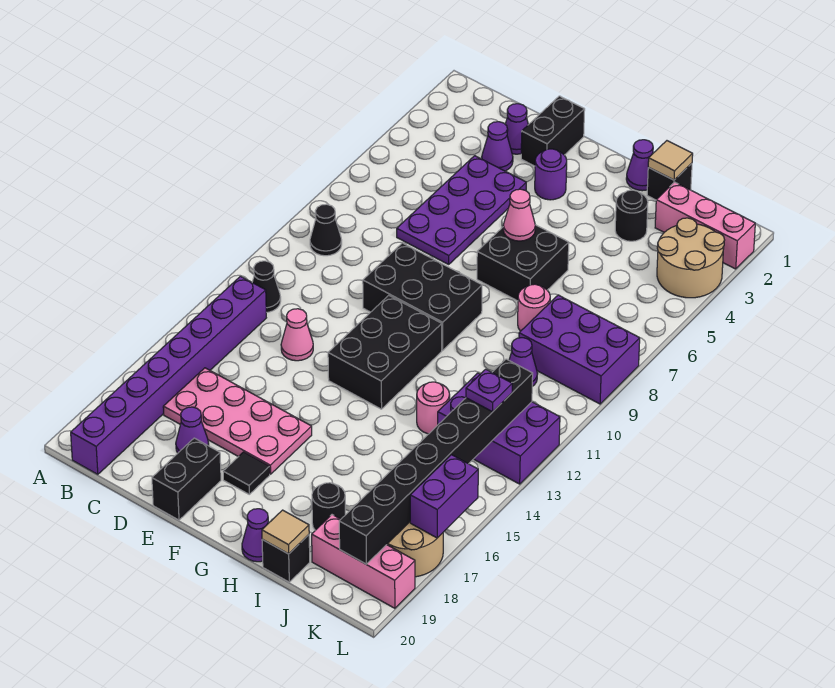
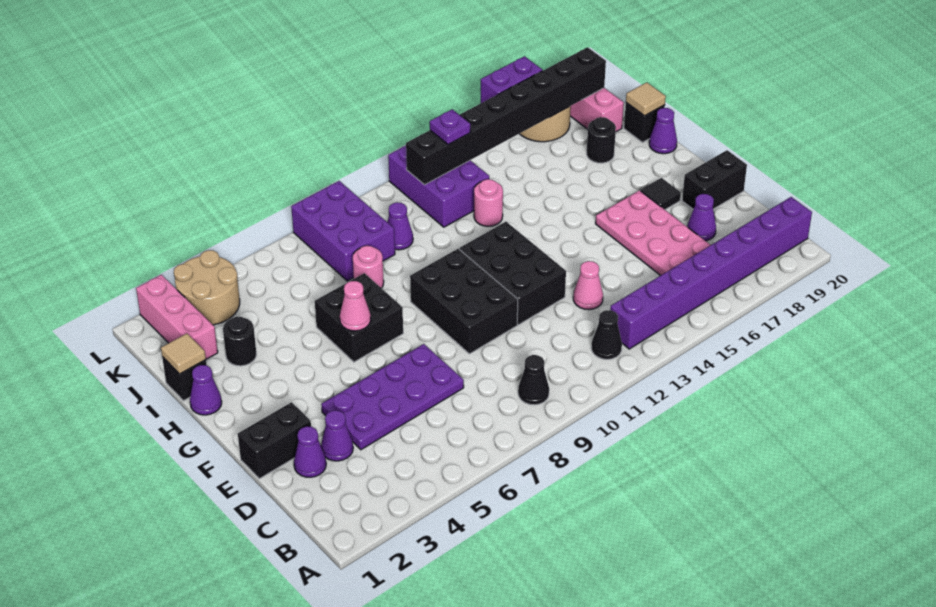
purple 1x1 round brick [535,149,567,200] -> none
black 2x3 brick [328,295,442,409] -> black 2x3 brick turned to [459,222,566,325]

